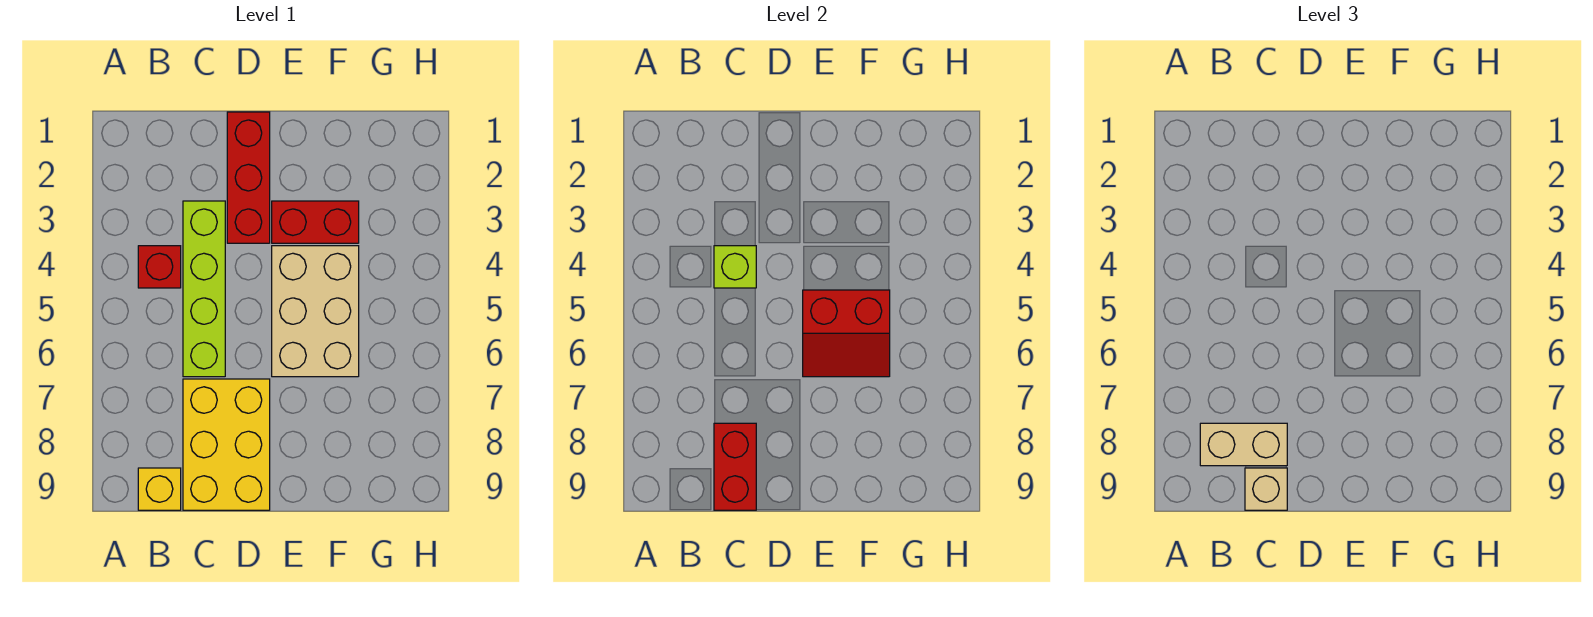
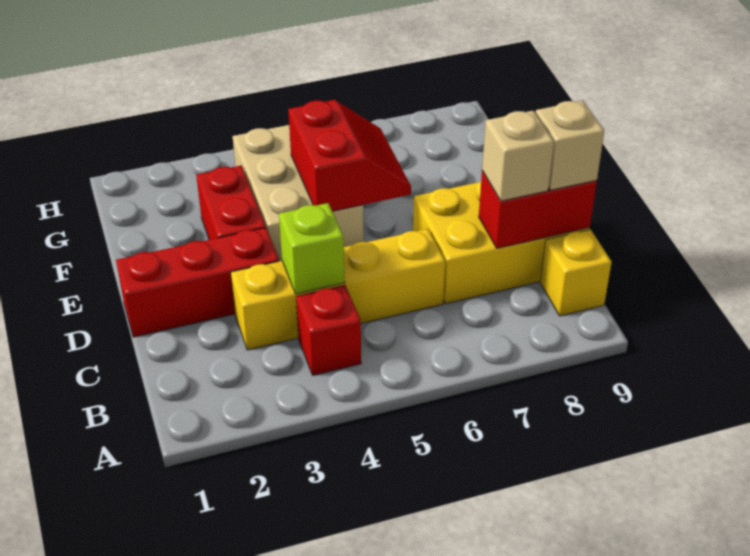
tan 1x2 brick [1200,423,1287,466] -> tan 1x1 brick [482,111,554,201]
lime 1x4 brick [183,201,225,377] -> yellow 1x4 brick [231,229,445,350]
tan 2x3 brick [272,246,359,377] -> tan 2x3 brick turned to [233,125,364,261]

